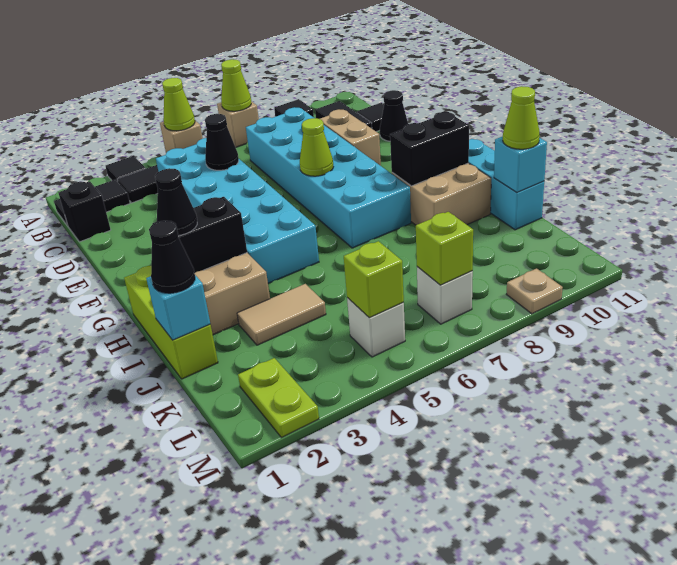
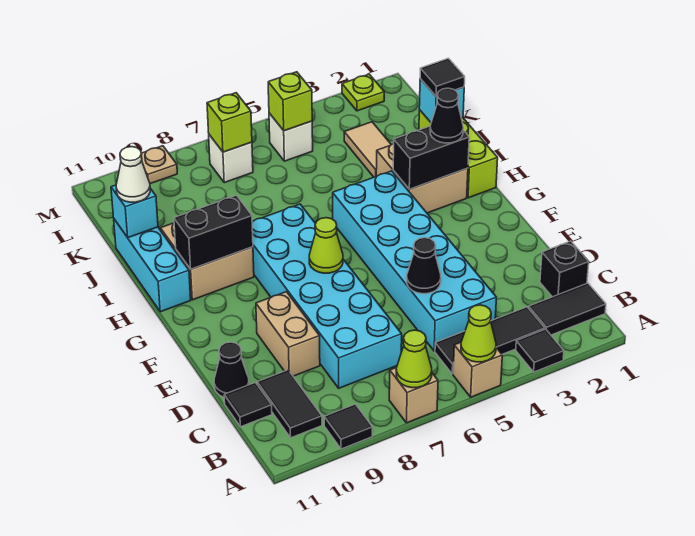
black 1x1 cone [149,221,195,293] -> black 1x1 tile [420,58,465,97]
tan 1x2 tile [237,284,326,345] -> tan 1x2 tile turned to [344,122,391,177]
lime 1x1 cone [503,86,540,149] -> white 1x1 cone [116,147,150,202]
lime 1x2 plate [238,358,319,438] -> lime 1x1 plate [342,74,384,111]

